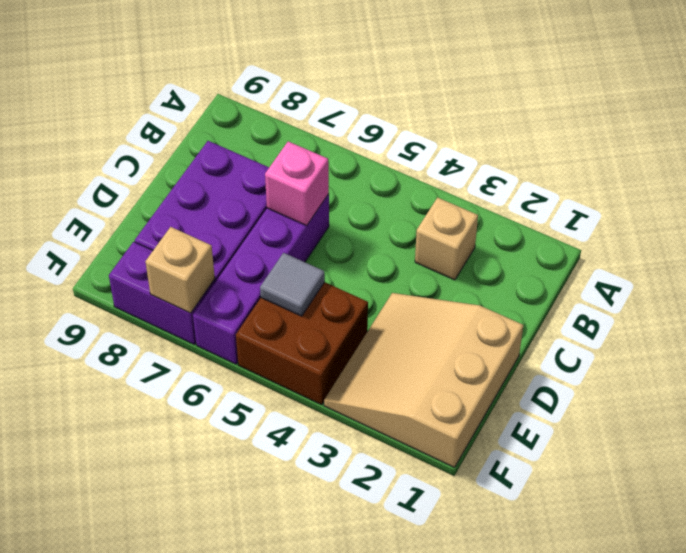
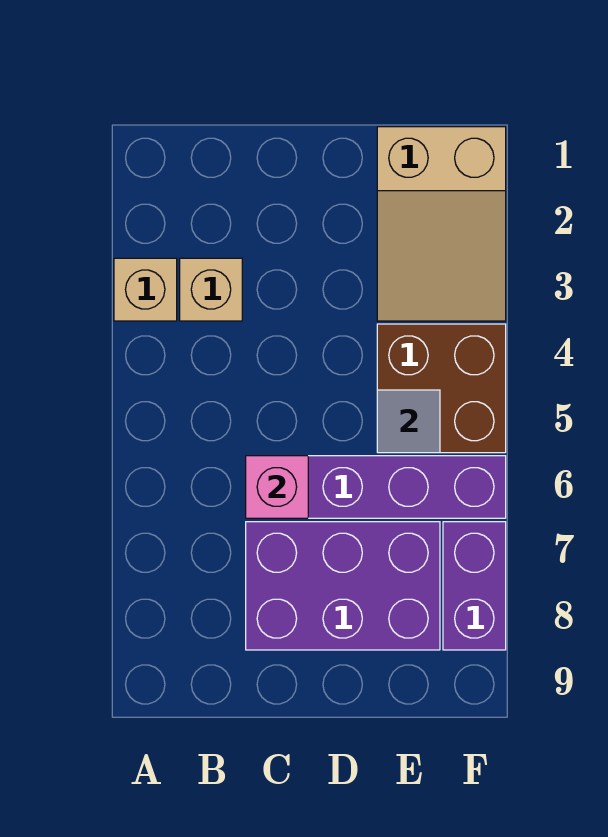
tan 3x3 slope [324,293,523,467] -> tan 2x3 slope [377,127,506,321]
tan 1x1 brick [145,227,215,313] -> tan 1x1 brick moved to [114,258,177,321]

